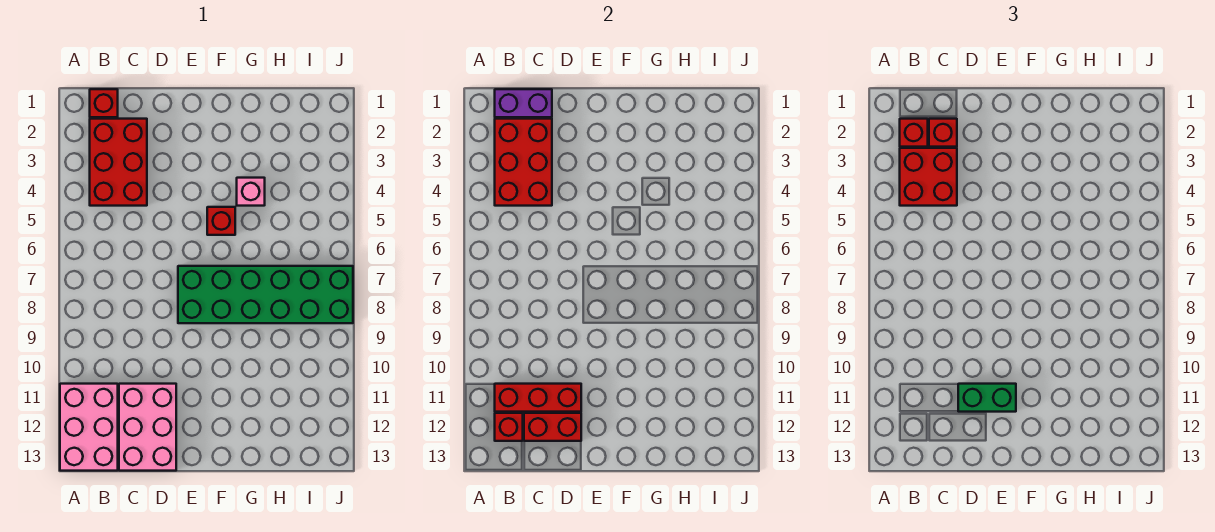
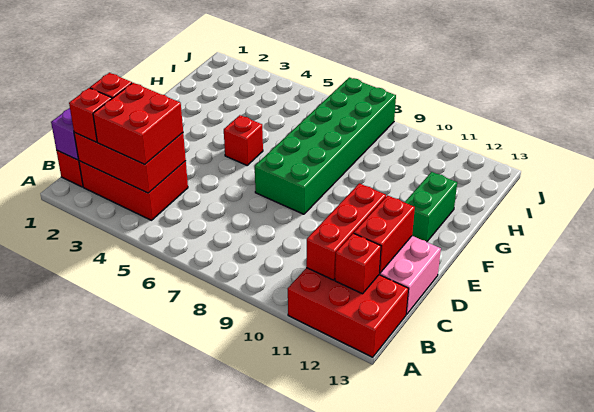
pink 2x3 brick [60,384,118,471] -> red 2x3 brick [288,268,409,357]
green 1x2 brick [958,384,1016,412] -> green 1x2 brick moved to [405,172,457,242]
pink 1x1 brick [237,178,265,206] -> none

